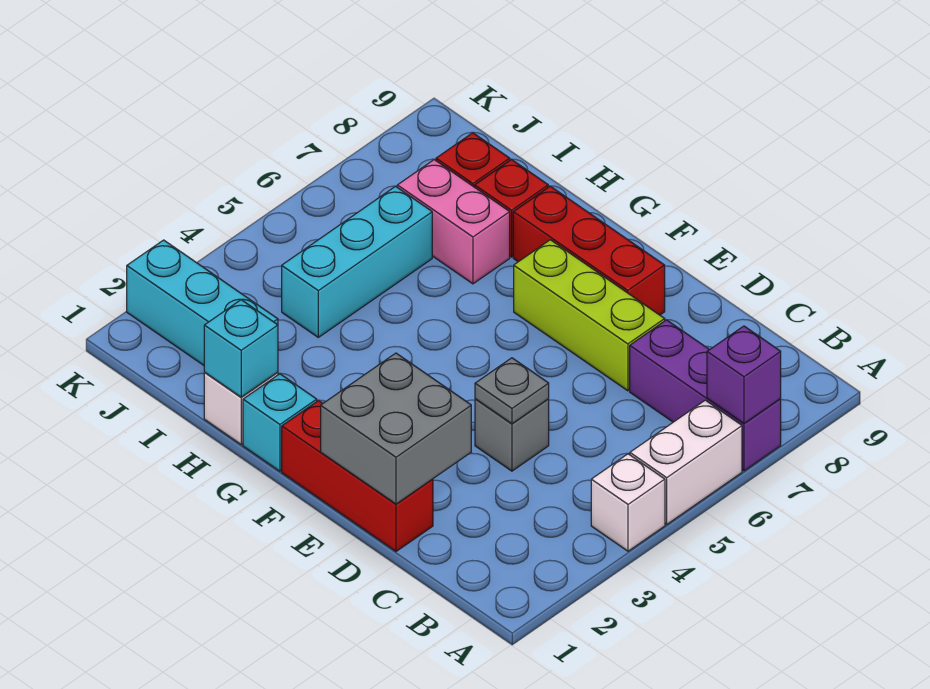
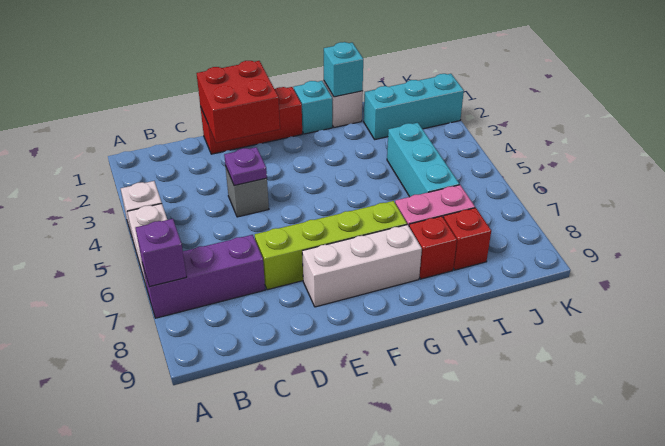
grey 2x2 brick [321,353,471,504] -> red 2x2 brick [197,61,280,143]
grey 1x1 plate [475,358,549,424] -> purple 1x1 plate [224,147,267,186]
lime 1x3 brick [514,240,665,391] -> lime 1x4 brick [255,201,407,290]
red 1x3 brick [513,186,665,315] -> white 1x3 brick [302,225,422,307]

